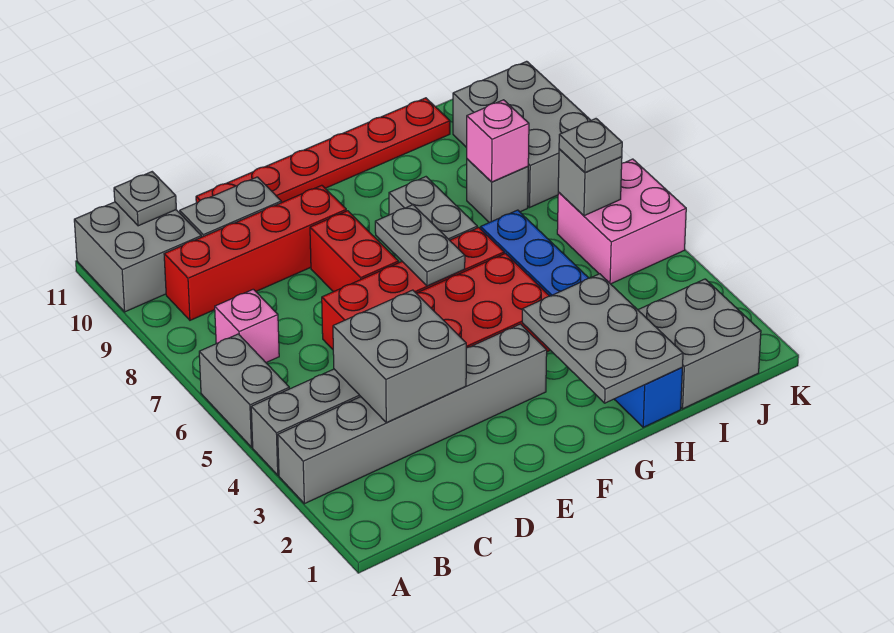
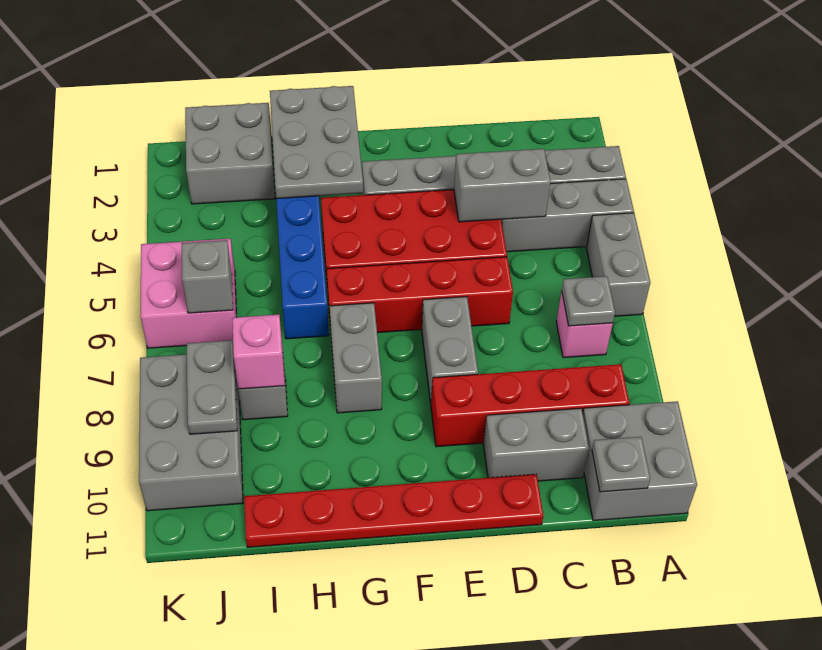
grey 2x2 brick [333,290,466,423] -> grey 1x2 brick [454,149,550,222]
red 1x2 brick [310,211,399,292] -> grey 1x2 brick [422,297,478,403]
grey 1x2 plate [375,205,465,286] -> grey 1x2 plate moved to [187,340,237,434]
grey 1x1 plate [559,119,622,172] -> grey 1x1 plate moved to [562,276,615,326]

